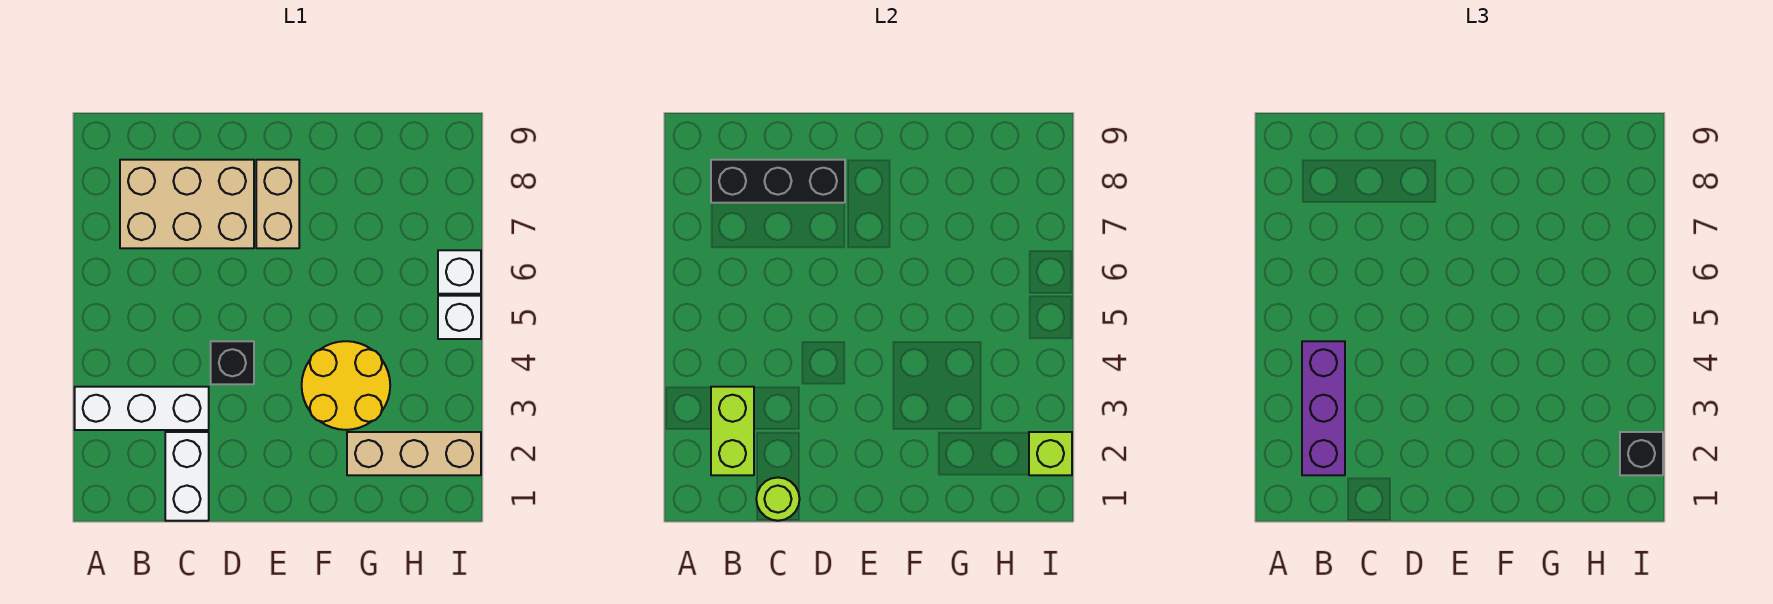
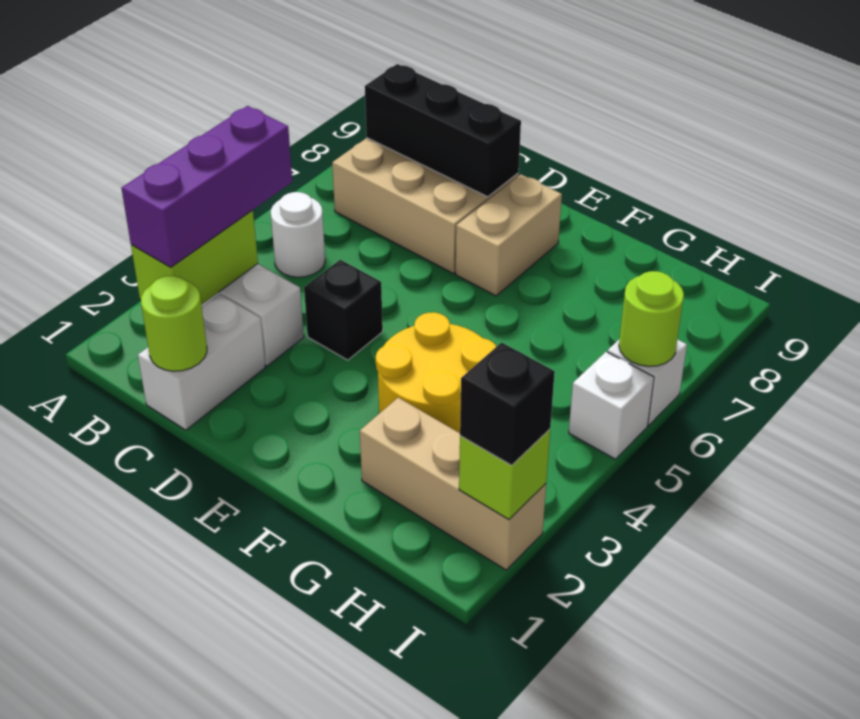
none -> white 1x1 round brick [271,192,325,277]
none -> lime 1x1 round brick [619,271,684,366]

